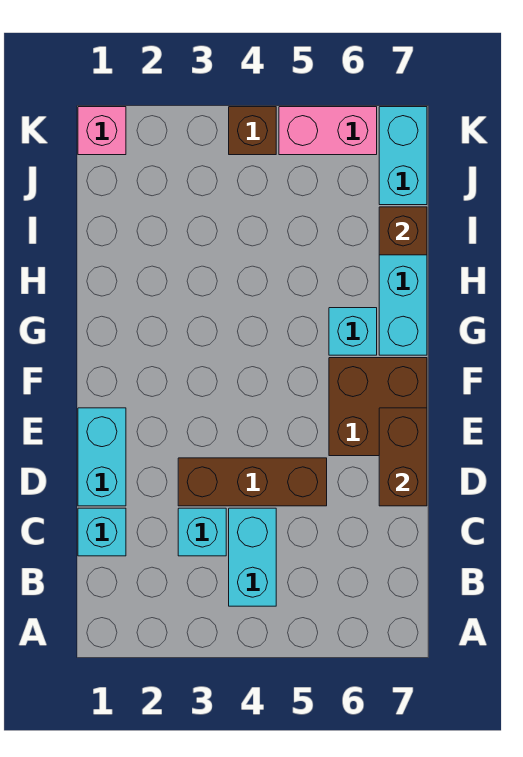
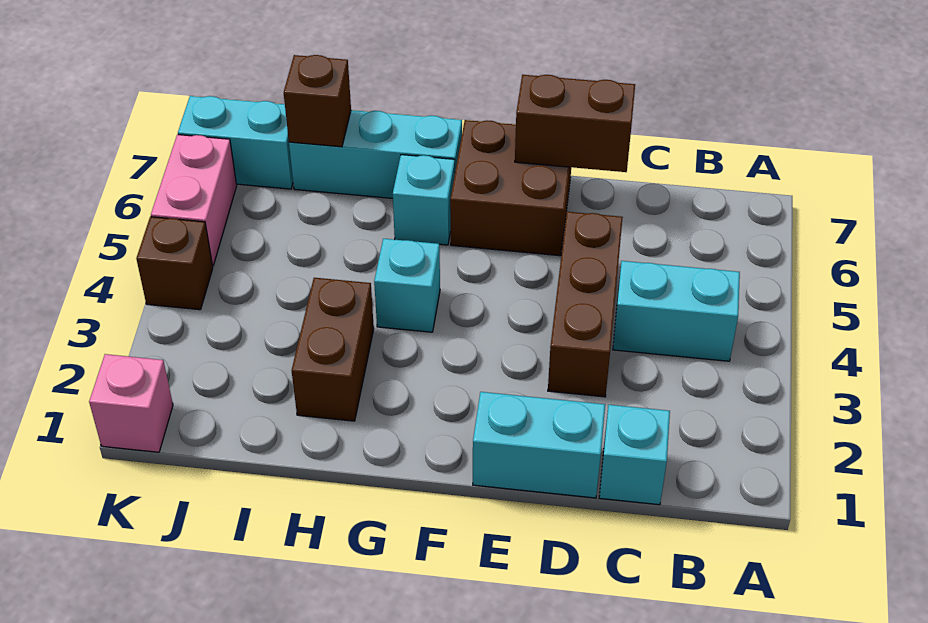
cyan 1x1 brick [178,508,226,556] -> cyan 1x1 brick moved to [374,239,440,332]
none -> brown 1x2 brick [292,278,374,421]

